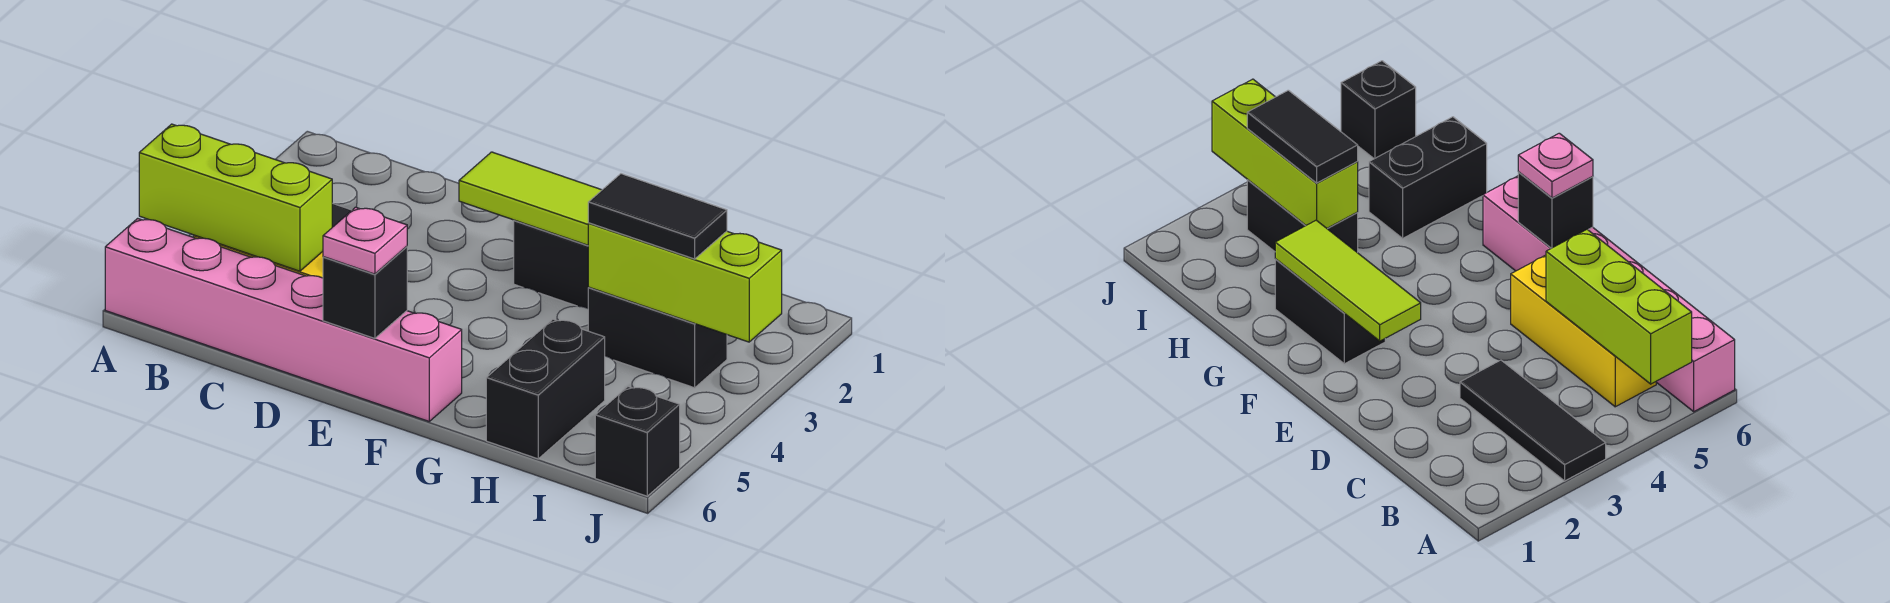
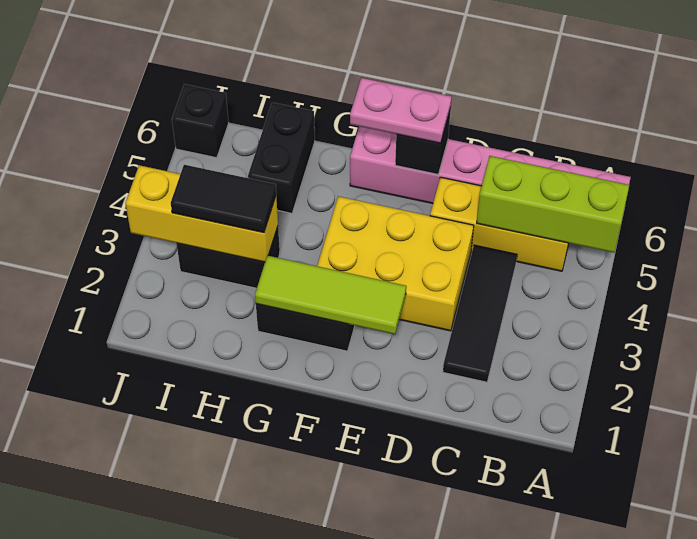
black 1x3 tile [1460,360,1606,481] -> black 1x3 tile turned to [443,245,517,382]
none -> yellow 2x3 brick [317,196,474,331]
pink 1x1 plate [323,207,407,274] -> pink 1x2 plate [350,78,451,143]
lime 1x3 brick [588,223,782,342] -> yellow 1x3 brick [125,165,278,262]

